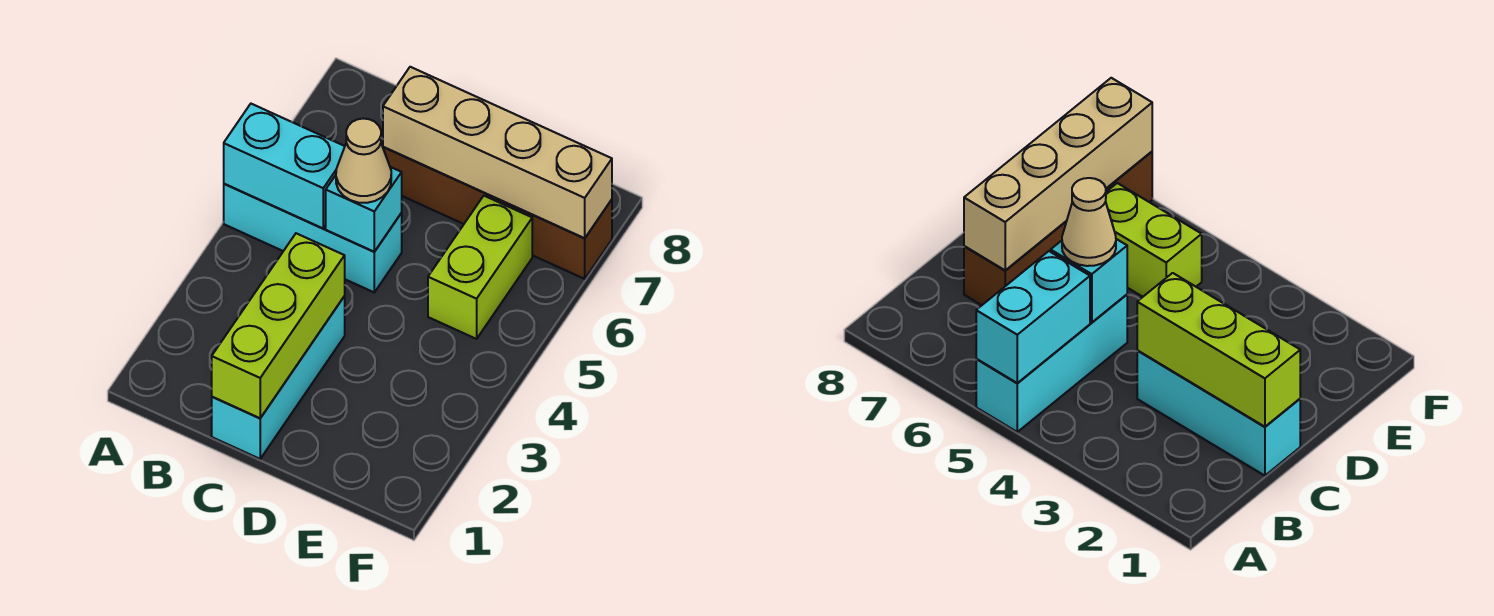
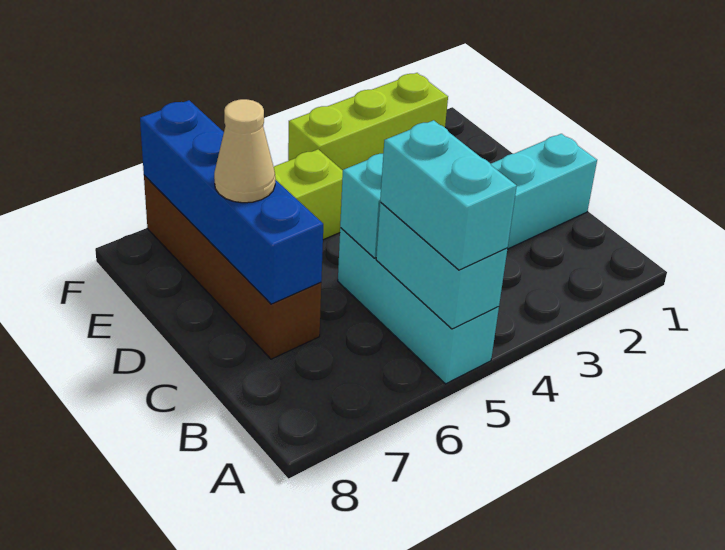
none -> cyan 1x2 brick [380,120,517,270]
lime 1x3 brick [212,233,345,418] -> lime 1x3 brick moved to [288,73,448,170]
tan 1x1 cone [336,119,391,203] -> tan 1x1 cone moved to [214,99,275,203]
tan 1x4 brick [383,67,612,238] -> blue 1x4 brick [140,100,323,304]

